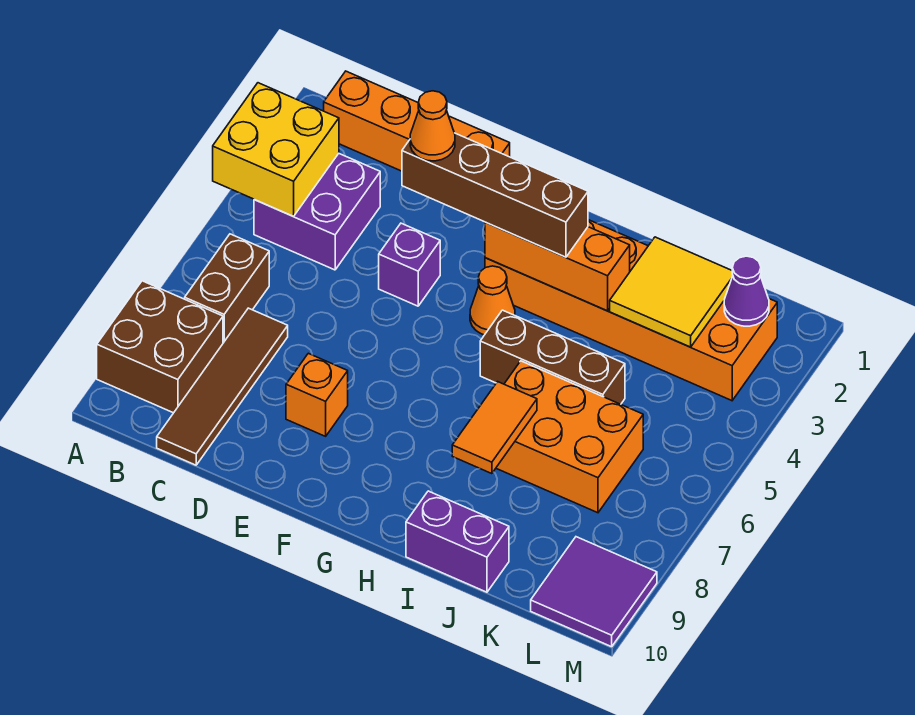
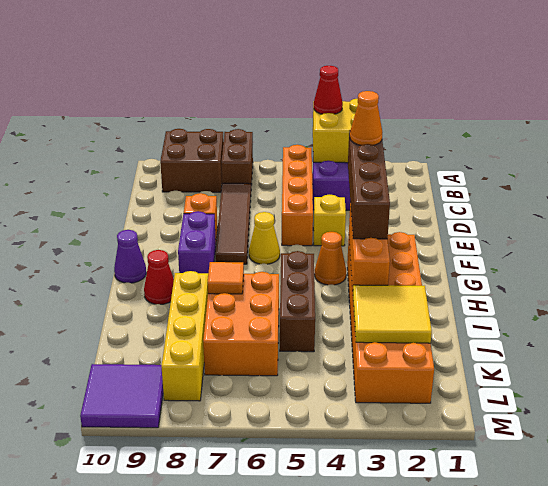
none -> red 1x1 cone [313,66,343,114]
orange 1x4 brick [324,71,510,171] -> orange 1x4 brick moved to [282,145,313,246]
brown 1x2 brick [185,234,269,343] -> brown 1x2 brick turned to [222,129,253,185]
brown 1x4 tile [157,308,288,465] -> brown 1x4 tile turned to [215,183,251,264]
purple 1x1 brick [379,223,440,306] -> yellow 1x1 brick [313,195,346,246]
none -> yellow 1x1 cone [249,212,280,264]
none -> red 1x1 cone [144,250,174,304]
orange 1x2 tile [452,382,537,474] -> orange 1x1 tile [208,262,244,294]
none -> yellow 1x4 brick [161,271,208,401]
purple 1x2 brick [406,491,509,592] -> purple 1x2 brick moved to [178,211,216,273]
purple 1x1 cone [724,256,769,326] -> purple 1x1 cone moved to [114,230,146,283]

